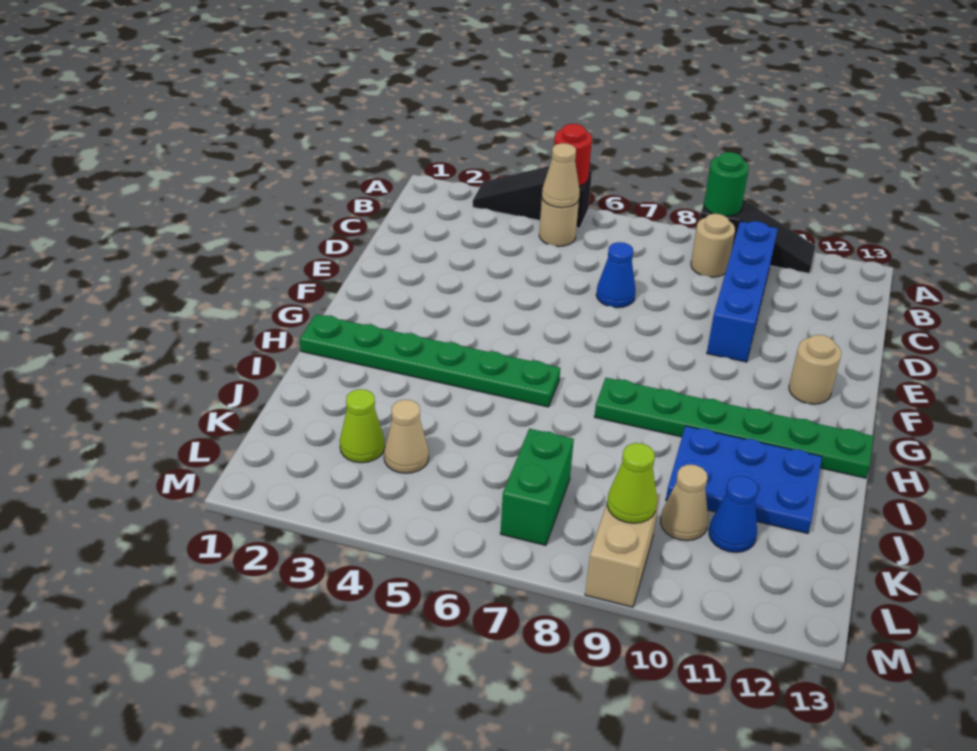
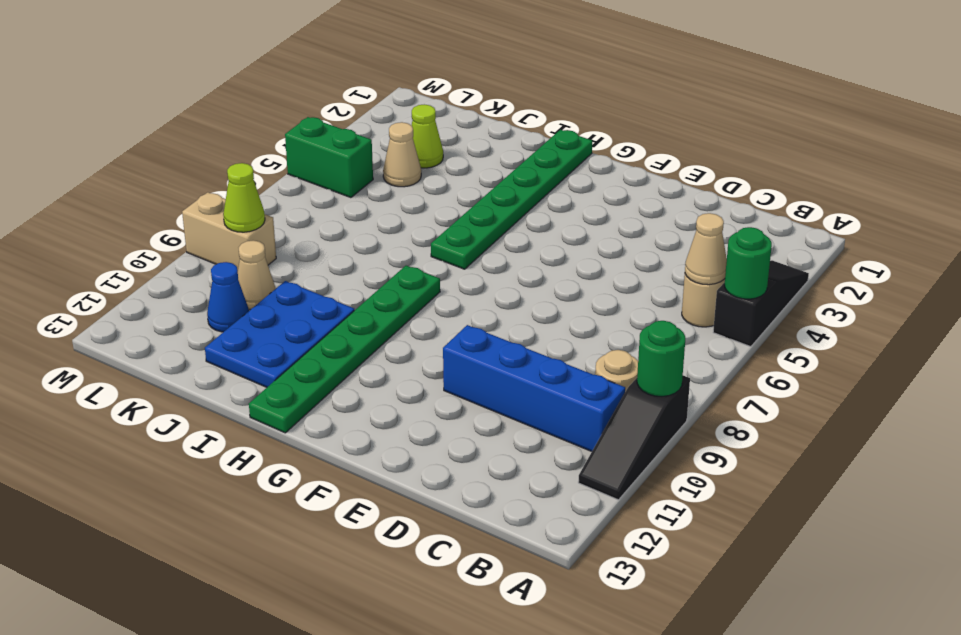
red 1x1 round brick [554,124,592,186] -> green 1x1 round brick [725,227,772,299]
blue 1x1 cone [596,242,636,308] -> none
tan 1x1 round brick [789,335,841,404] -> none
green 1x2 brick [500,429,574,545] -> green 1x2 brick moved to [285,117,373,198]

